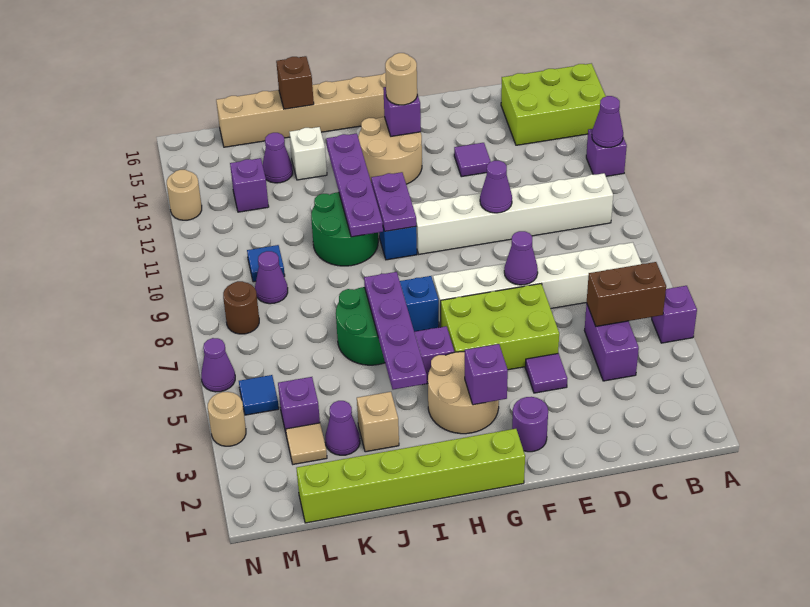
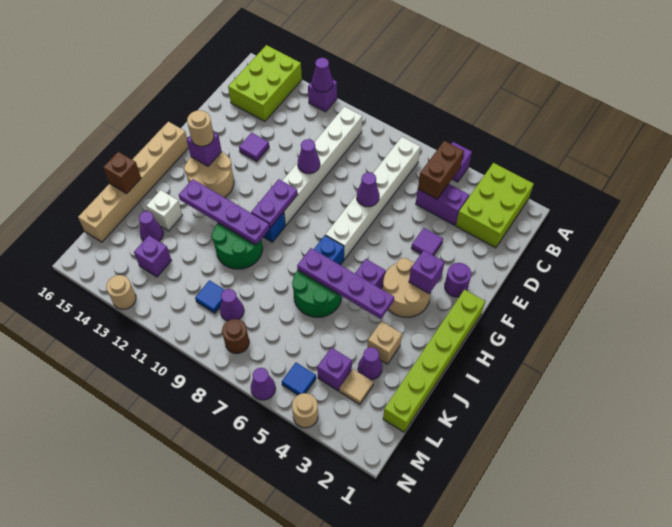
lime 2x3 brick [441,284,559,370] -> lime 2x3 brick moved to [456,163,533,248]
purple 1x2 plate [371,172,416,231] -> purple 1x2 plate turned to [251,179,298,228]

